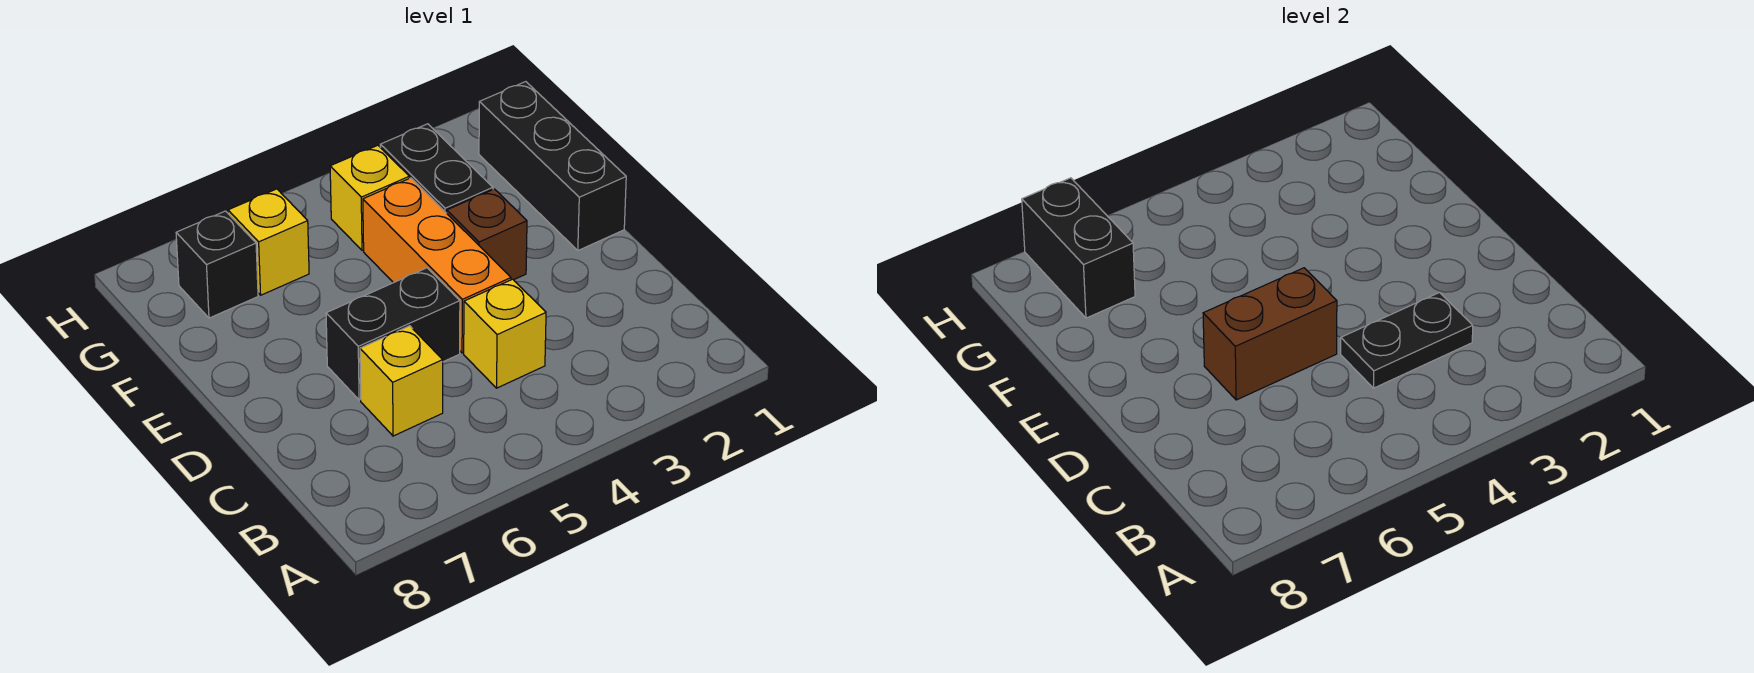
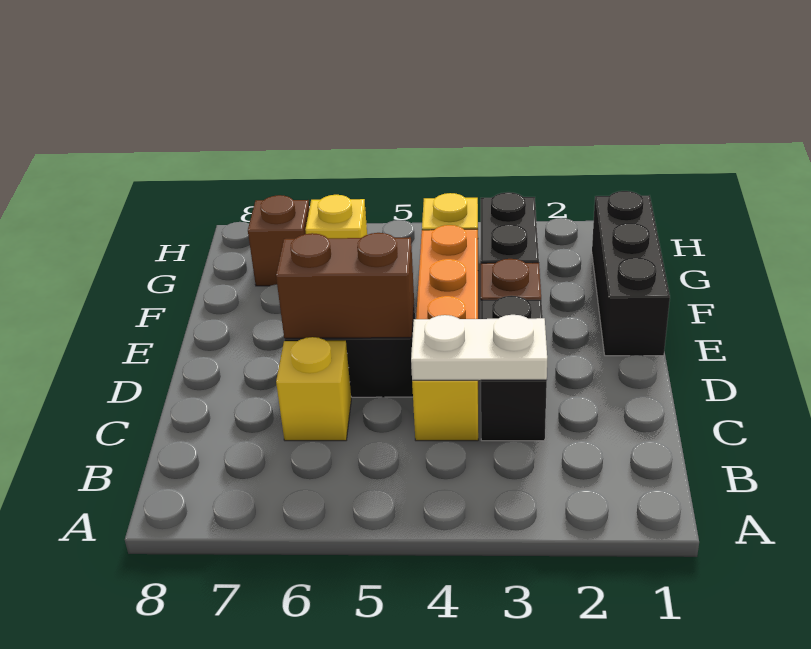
black 1x2 plate [1341,293,1473,388] -> white 1x2 plate [411,315,547,381]
black 1x1 brick [176,211,258,318] -> brown 1x1 brick [248,195,309,286]
black 1x2 brick [1022,178,1135,318] -> black 1x2 brick moved to [481,296,547,441]

